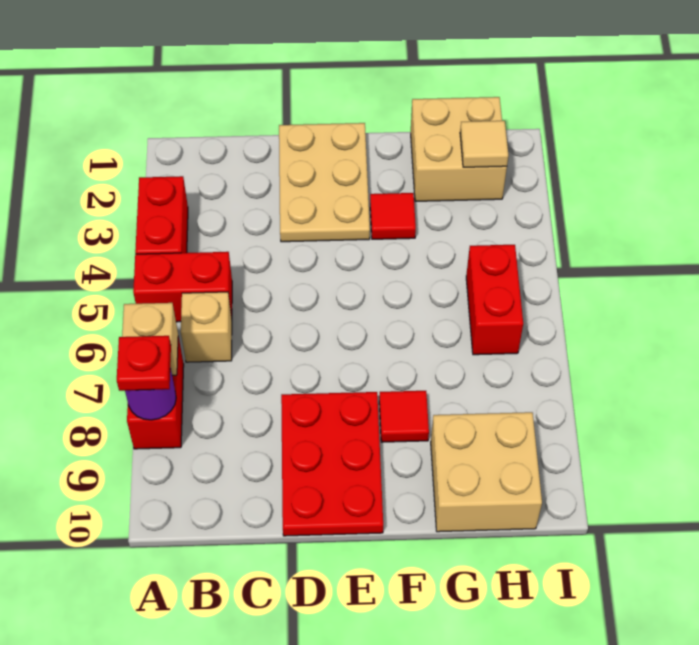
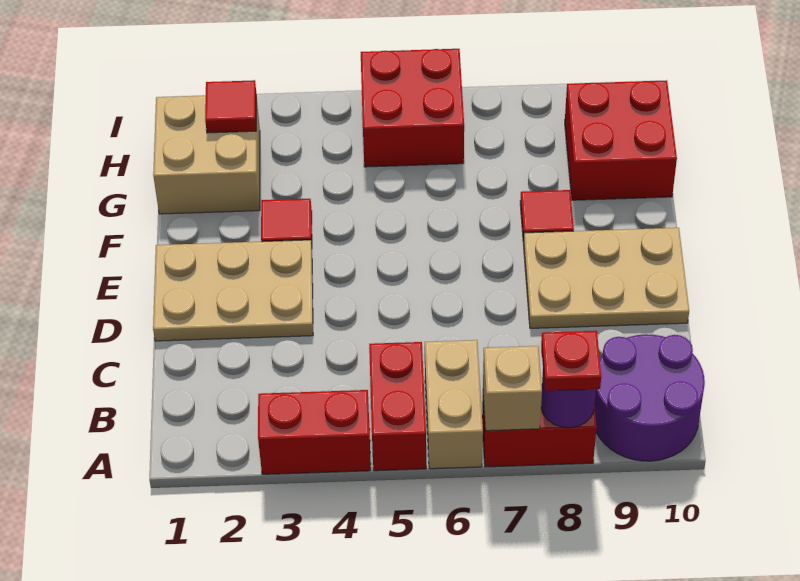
none -> purple 2x2 round brick [595,334,705,461]
tan 1x1 brick [181,292,232,362] -> tan 1x2 brick [425,340,483,469]
red 2x3 plate [281,392,383,536] -> tan 2x3 plate [524,228,689,328]
tan 2x2 brick [431,412,542,532] -> red 2x2 brick [565,80,677,200]
tan 1x1 tile [460,121,508,167] -> red 1x1 tile [205,80,256,133]
red 1x2 brick [466,245,523,355] -> red 2x2 brick [361,49,464,167]

